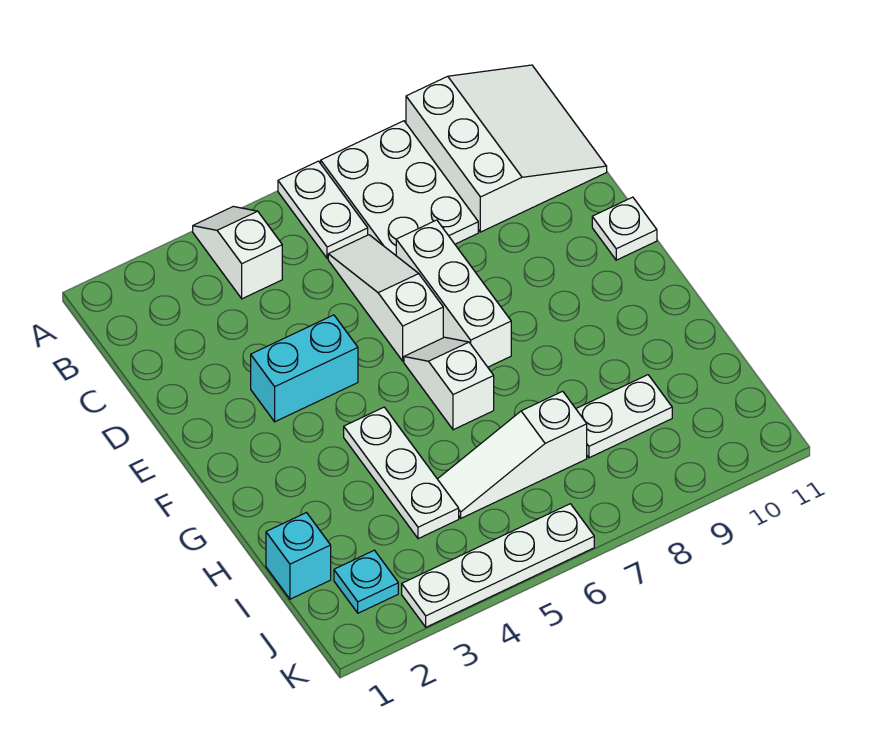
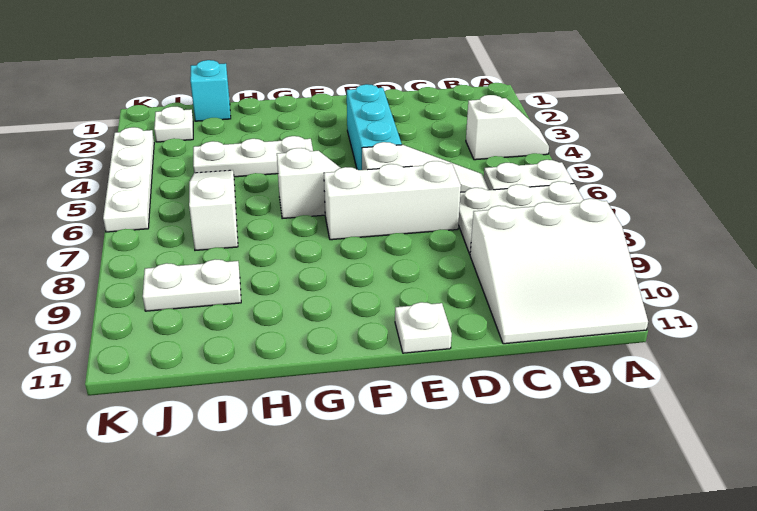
cyan 1x2 brick [251,315,358,422] -> cyan 1x3 brick [347,84,402,170]
white 1x2 plate [576,375,672,458] -> white 1x2 plate turned to [143,259,241,311]
cyan 1x1 plate [334,550,398,613] -> white 1x1 plate [154,107,193,142]

